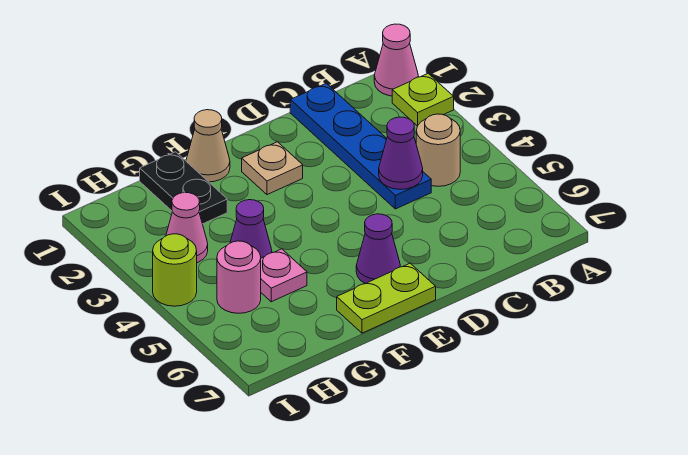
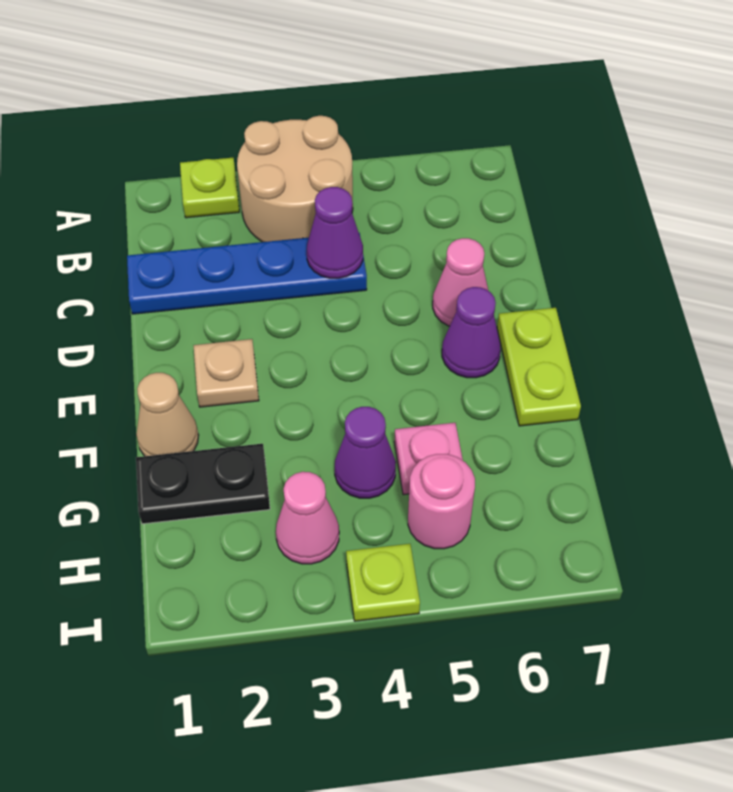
pink 1x1 cone [374,24,418,96] -> pink 1x1 cone moved to [433,238,488,326]
tan 1x1 round brick [416,114,460,186] -> tan 2x2 round brick [237,116,353,242]
lime 1x1 round brick [153,234,197,306] -> lime 1x1 plate [346,544,420,621]

